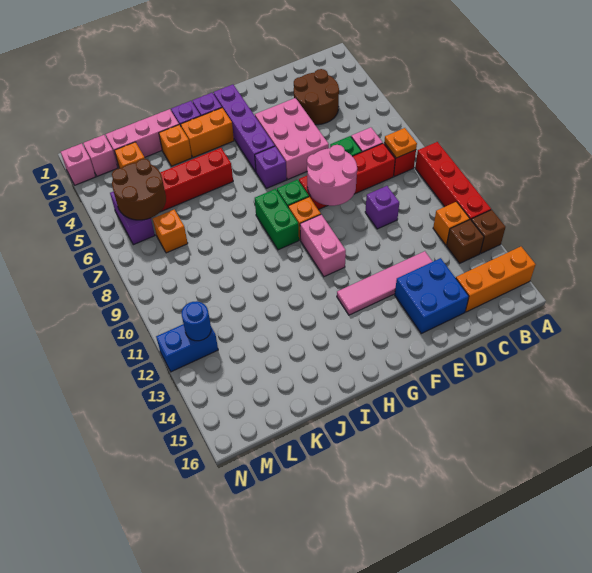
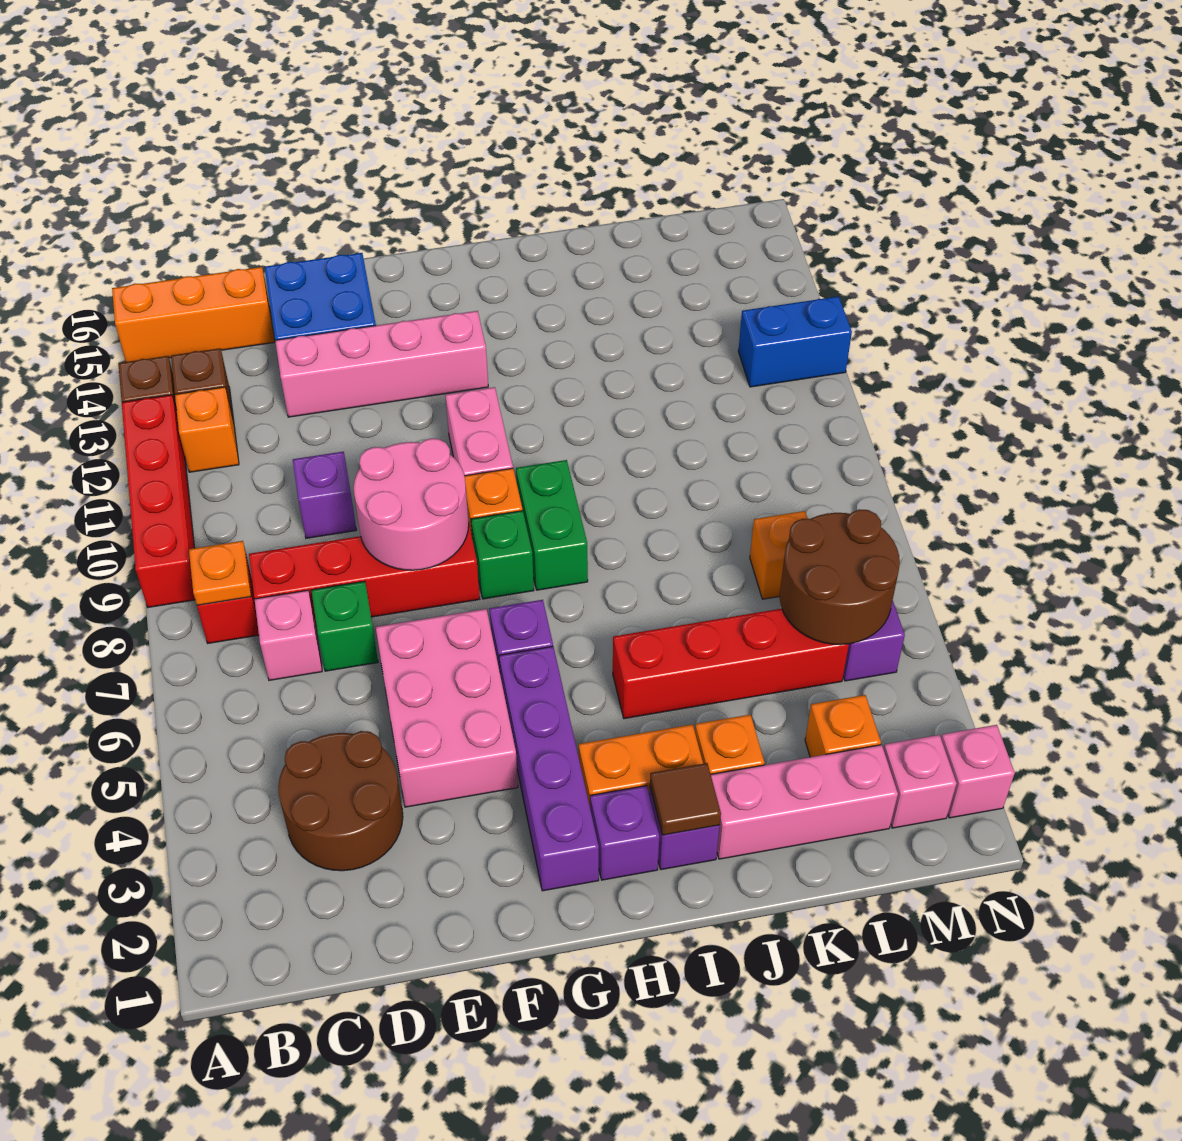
pink 1x4 tile [337,251,433,315] -> pink 1x4 brick [275,311,488,417]
none -> brown 1x1 tile [650,763,721,835]
blue 1x1 round brick [182,301,211,341] -> none

